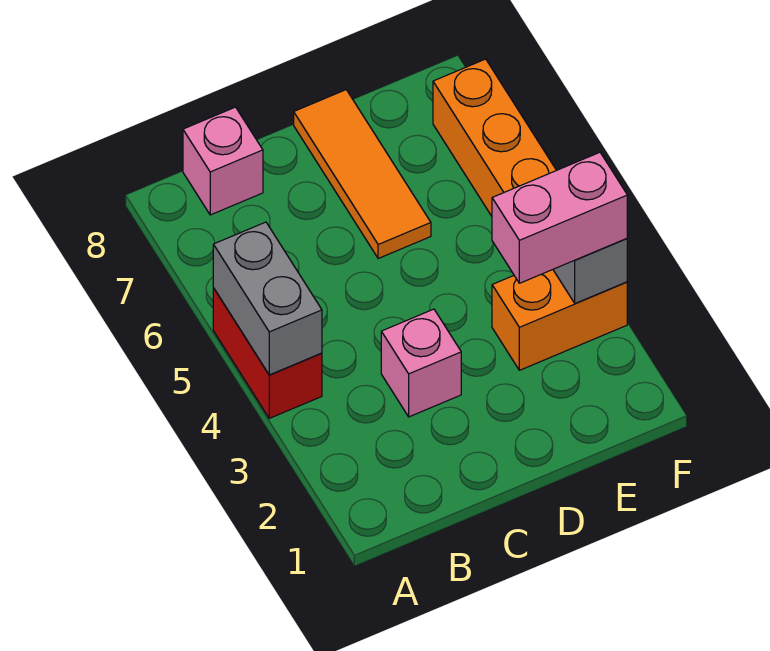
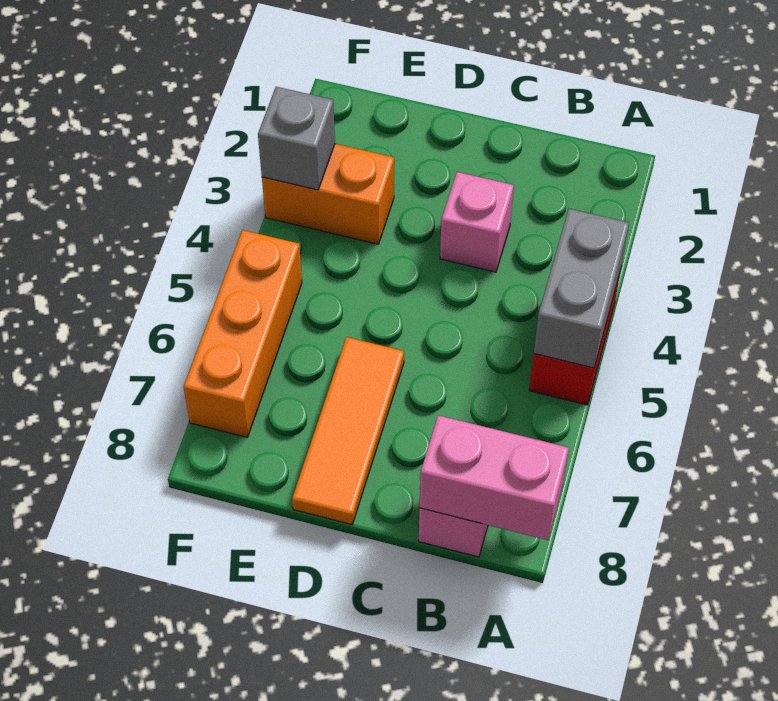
pink 1x2 brick [492,152,627,283] -> pink 1x2 brick moved to [420,415,569,540]

